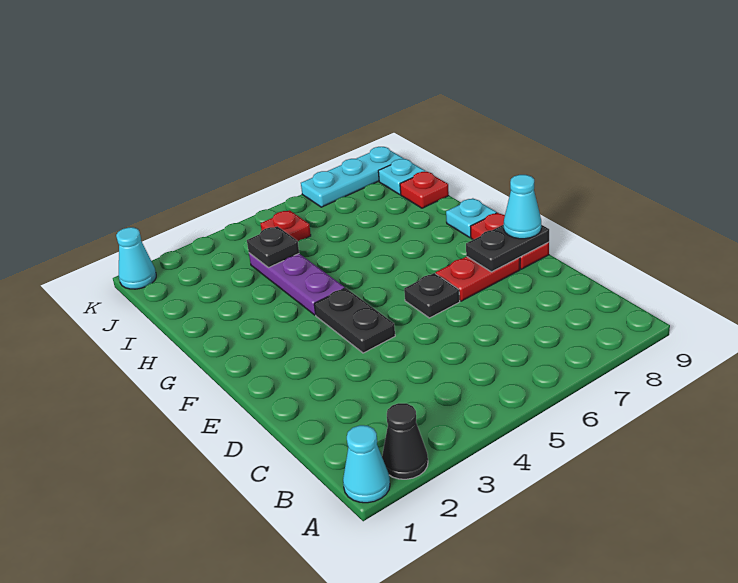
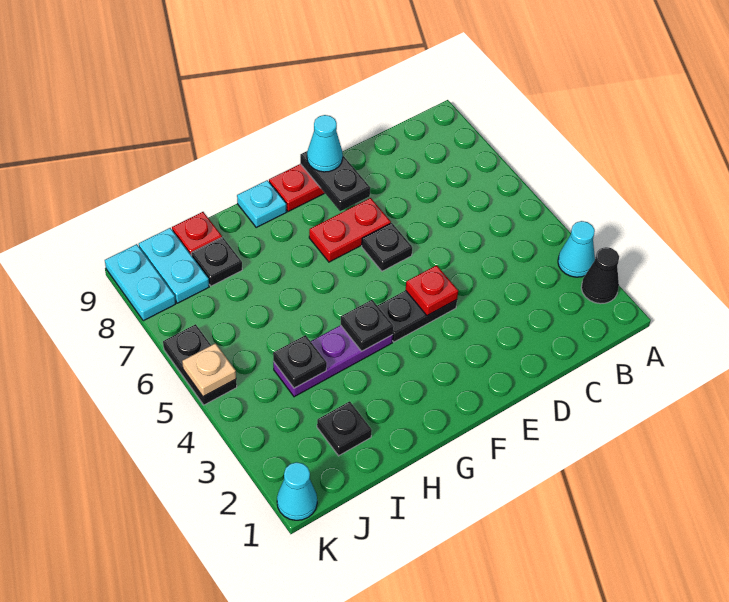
cyan 1x1 cone [343,425,390,503] -> cyan 1x1 cone moved to [558,221,595,277]
red 1x2 plate [436,257,520,301] -> red 1x2 plate turned to [309,198,391,262]
none -> black 1x1 plate [341,300,394,351]
none -> black 1x1 plate [317,401,372,456]
none -> black 1x1 plate [191,237,242,286]
red 1x1 plate [261,210,311,241] -> red 1x1 plate moved to [406,265,458,316]
cyan 1x1 plate [378,159,425,194] -> cyan 1x2 plate [139,228,209,303]
none -> black 1x2 plate [163,324,237,405]
none -> tan 1x1 plate [182,343,236,397]
cyan 1x3 plate [301,147,404,207] -> cyan 1x2 plate [105,244,176,321]

